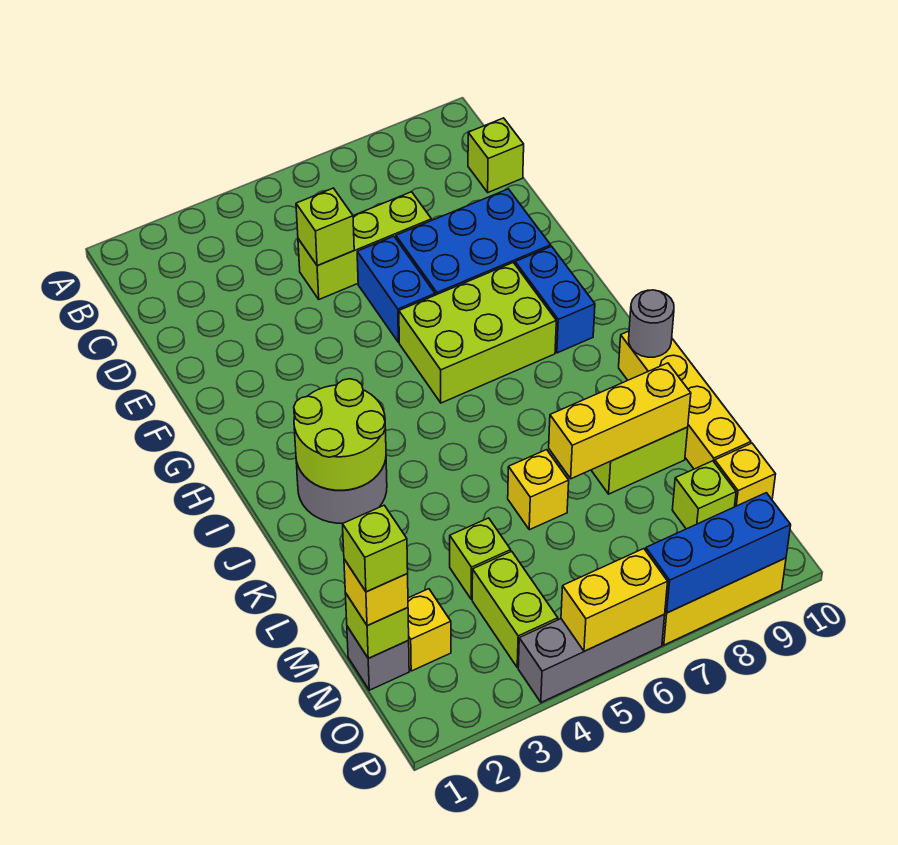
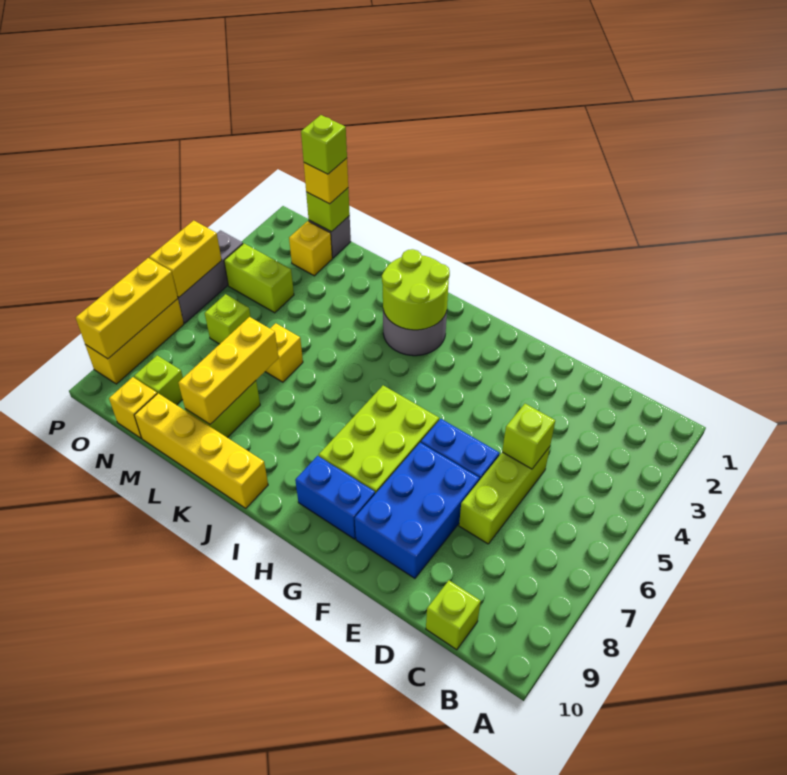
grey 1x1 round brick [629,290,674,357] -> none
lime 1x1 brick [450,518,511,599] -> lime 1x1 brick moved to [205,294,251,344]
blue 1x3 brick [646,493,791,613] -> yellow 1x3 brick [76,258,178,359]

